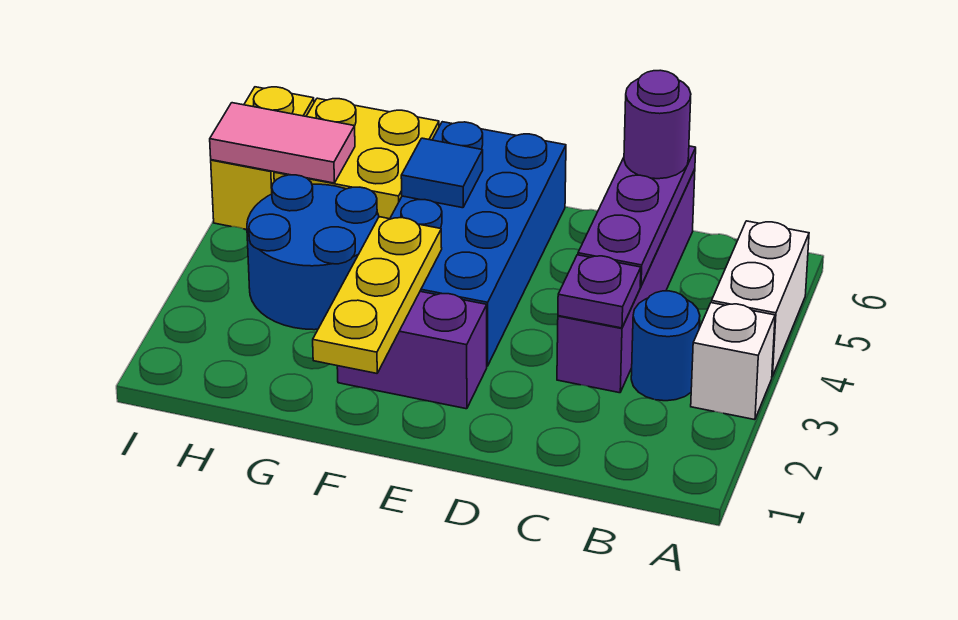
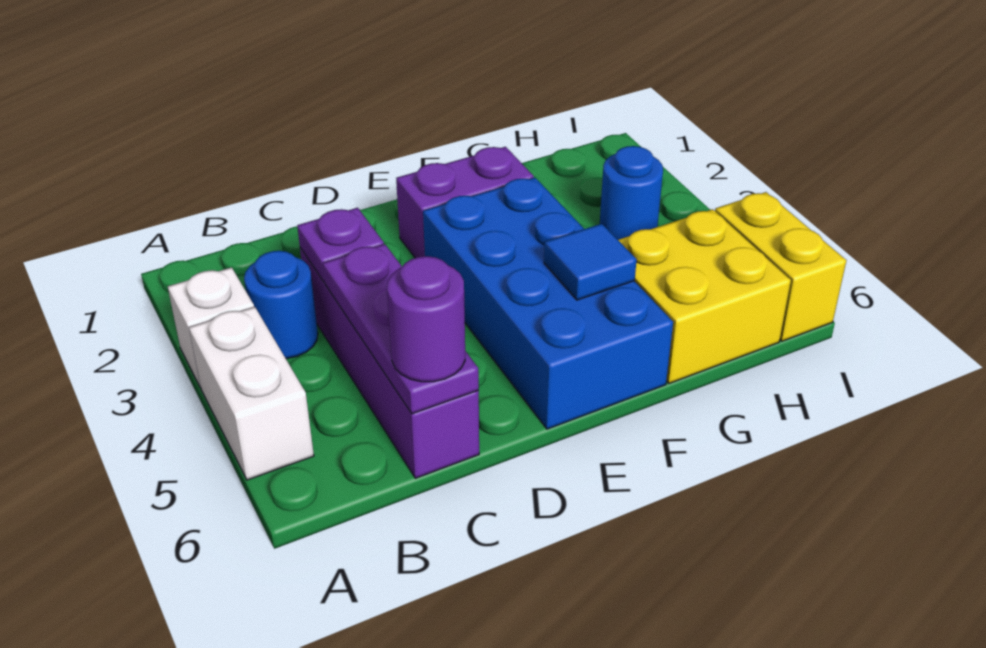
yellow 1x3 plate [313,217,442,373] -> none
blue 2x2 round brick [247,175,379,330] -> blue 1x1 round brick [600,146,663,240]
pink 1x2 tile [210,103,355,183] -> none

